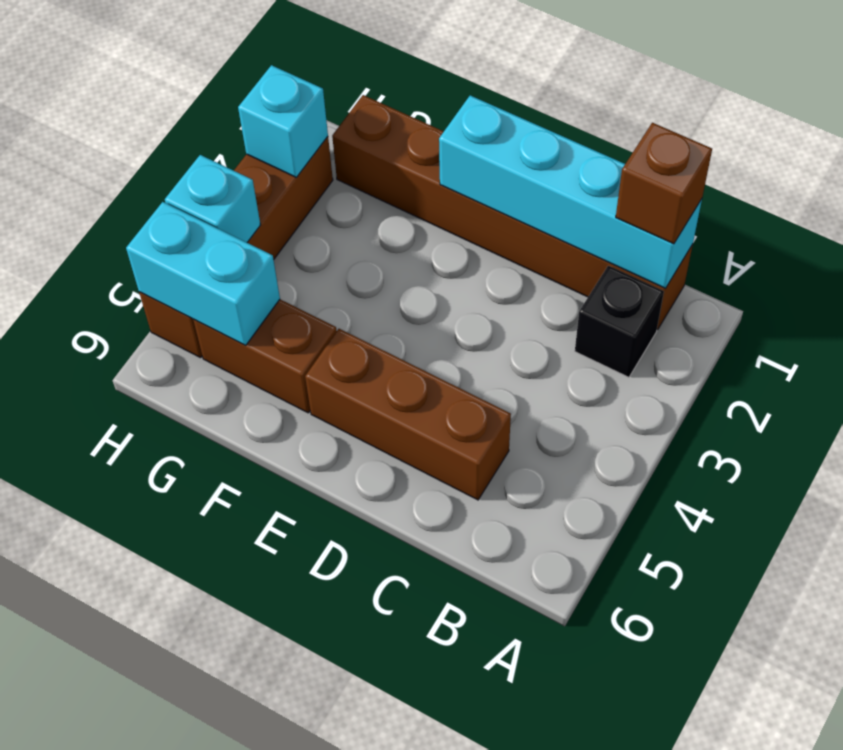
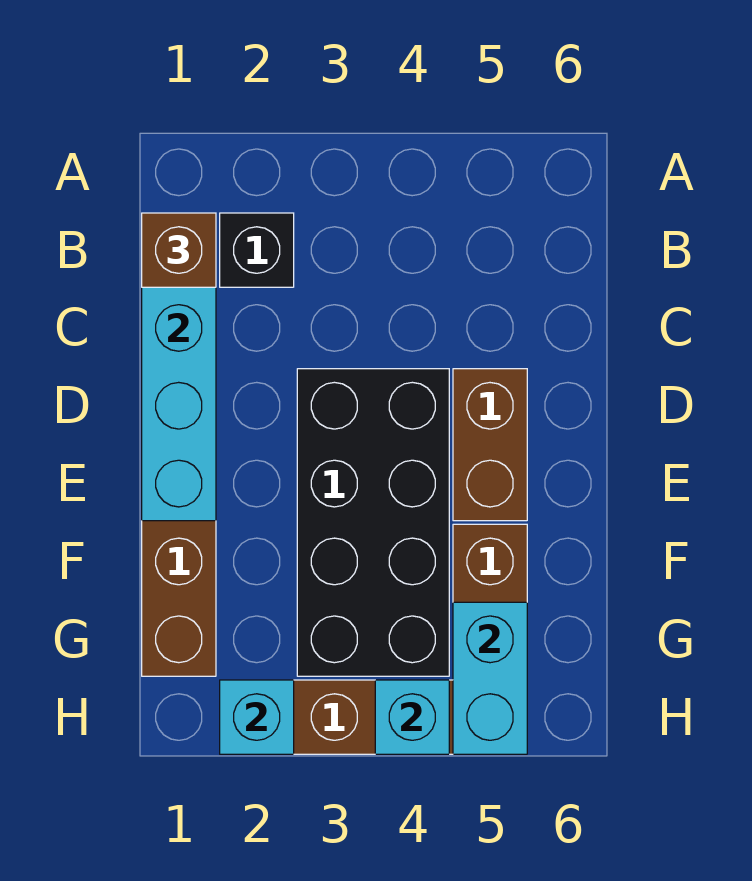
brown 1x3 brick [305,329,511,500] -> brown 1x2 brick [453,369,527,521]
none -> black 2x4 brick [297,369,449,676]

